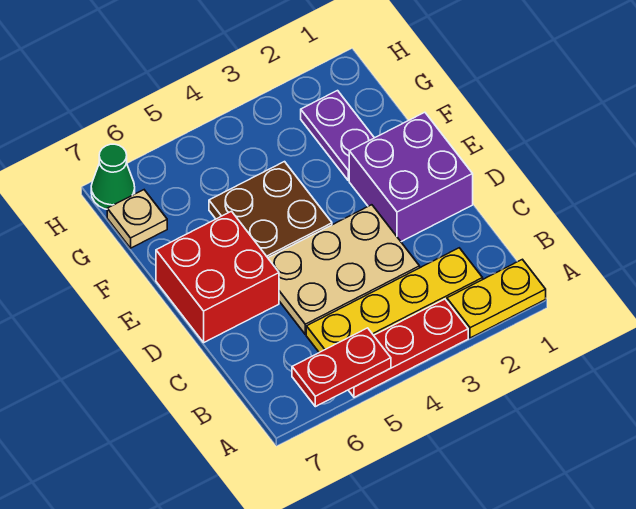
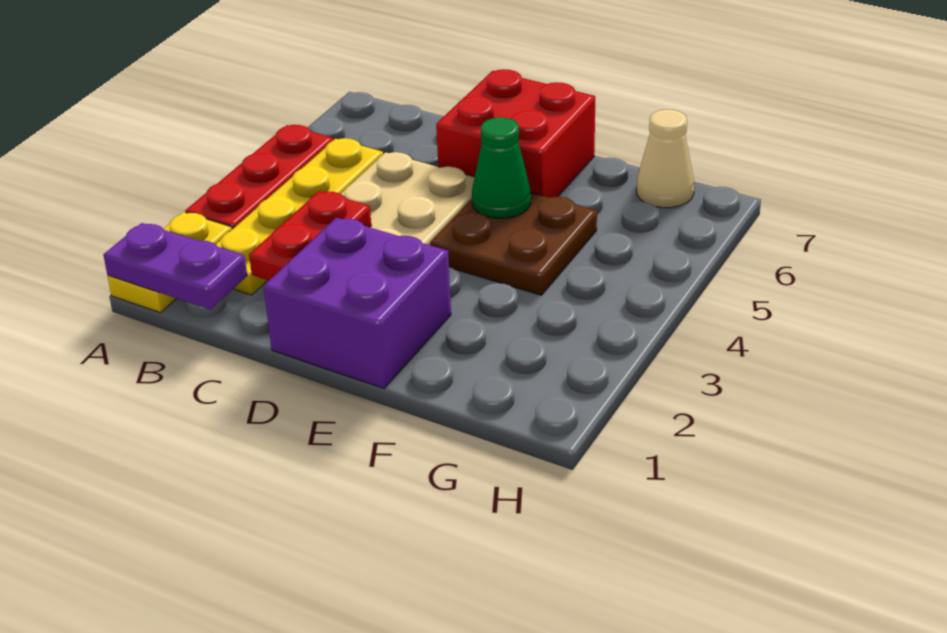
red 1x2 plate [292,328,391,407] -> red 1x2 plate moved to [249,191,371,281]
purple 1x2 plate [301,91,374,181] -> purple 1x2 plate moved to [103,223,247,309]
tan 1x1 plate [107,190,167,248] -> tan 1x1 cone [636,109,694,208]
green 1x1 cone [91,144,135,209] -> green 1x1 cone moved to [472,117,531,218]

